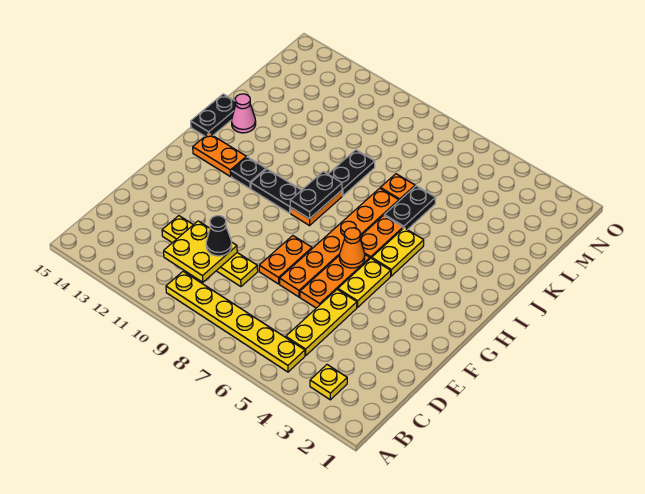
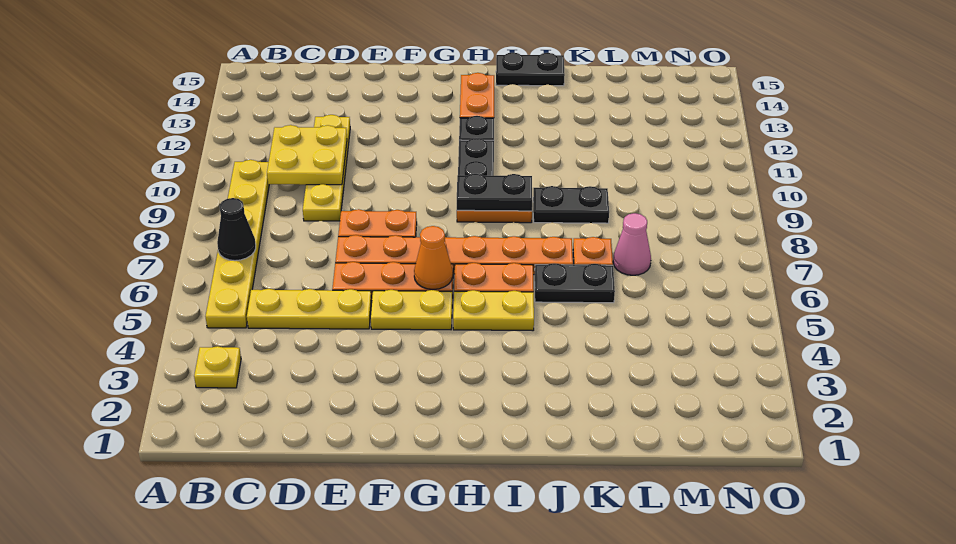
black 1x1 cone [206,216,232,256] -> black 1x1 cone moved to [217,198,256,261]
pink 1x1 cone [232,94,256,133] -> pink 1x1 cone moved to [613,213,651,275]

